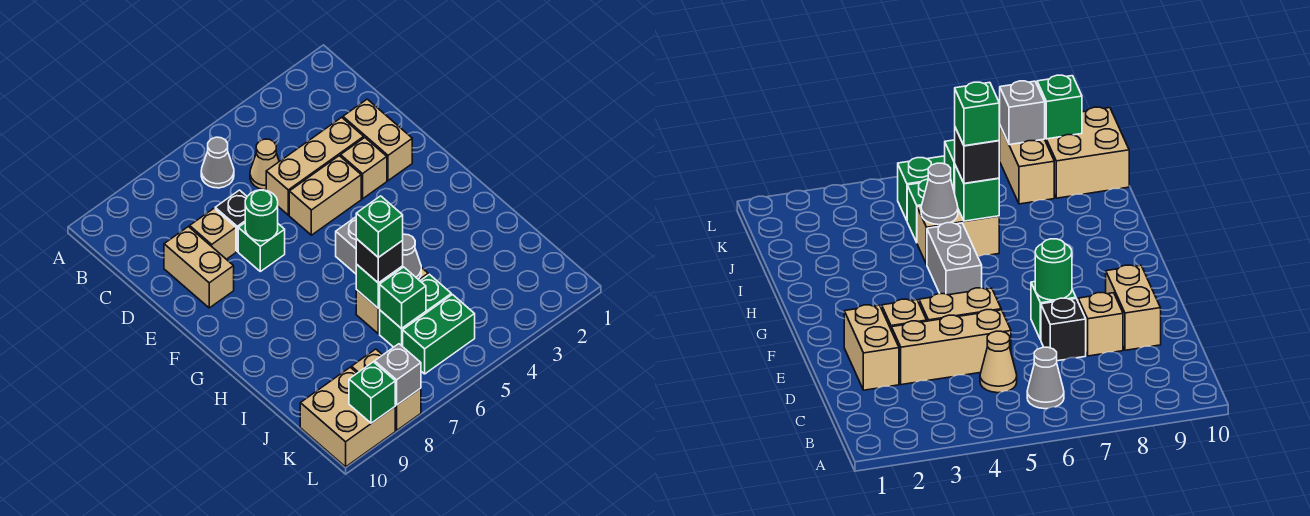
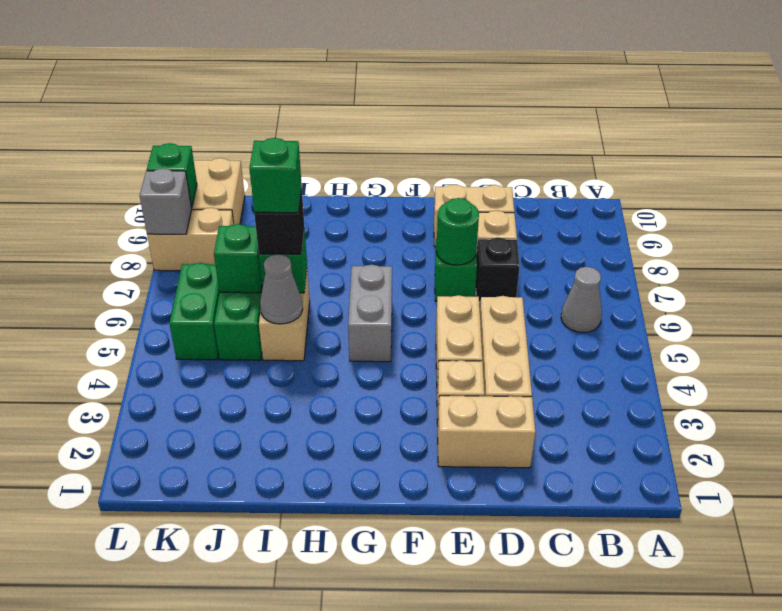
tan 1x1 cone [250,139,279,190] -> none
grey 1x2 brick [336,217,357,274] -> grey 1x2 brick turned to [348,265,392,362]

